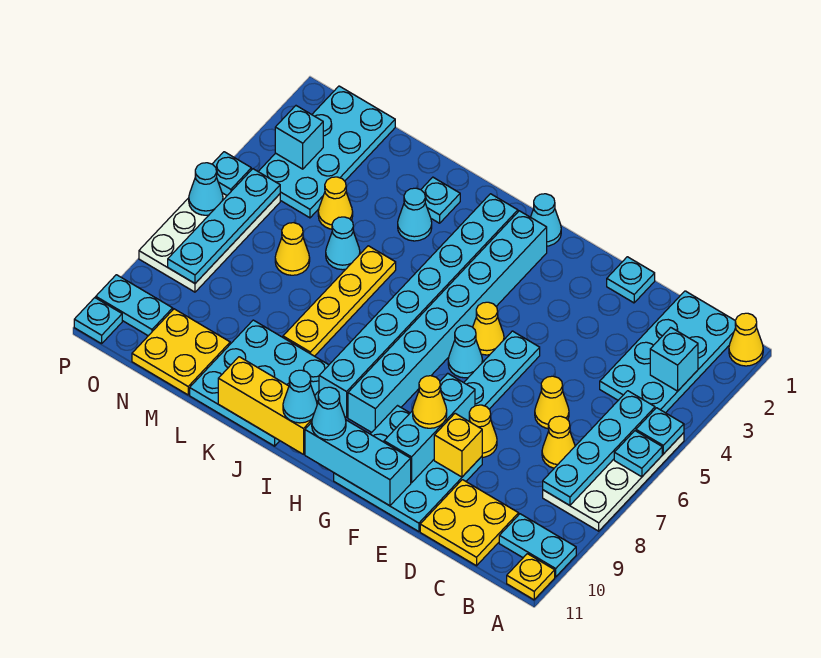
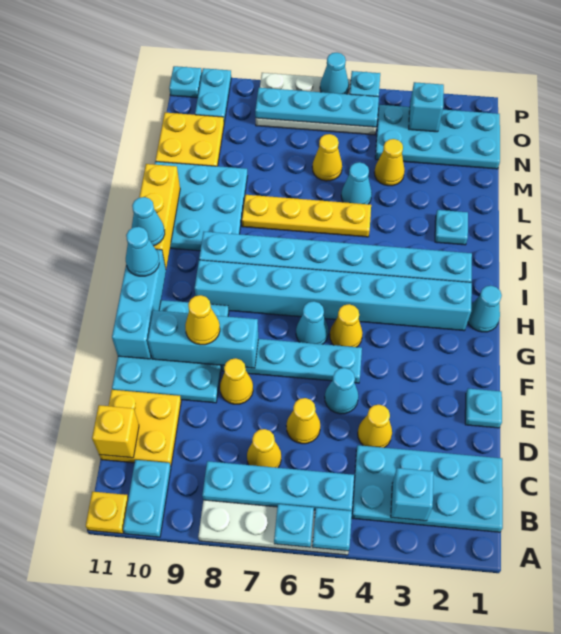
yellow 1x1 cone [729,313,763,366] -> yellow 1x1 cone moved to [358,405,392,448]
yellow 1x1 brick [434,413,482,477] -> yellow 1x1 brick moved to [92,405,139,458]
cyan 1x1 cone [398,188,432,241] -> cyan 1x1 cone moved to [325,368,358,414]

